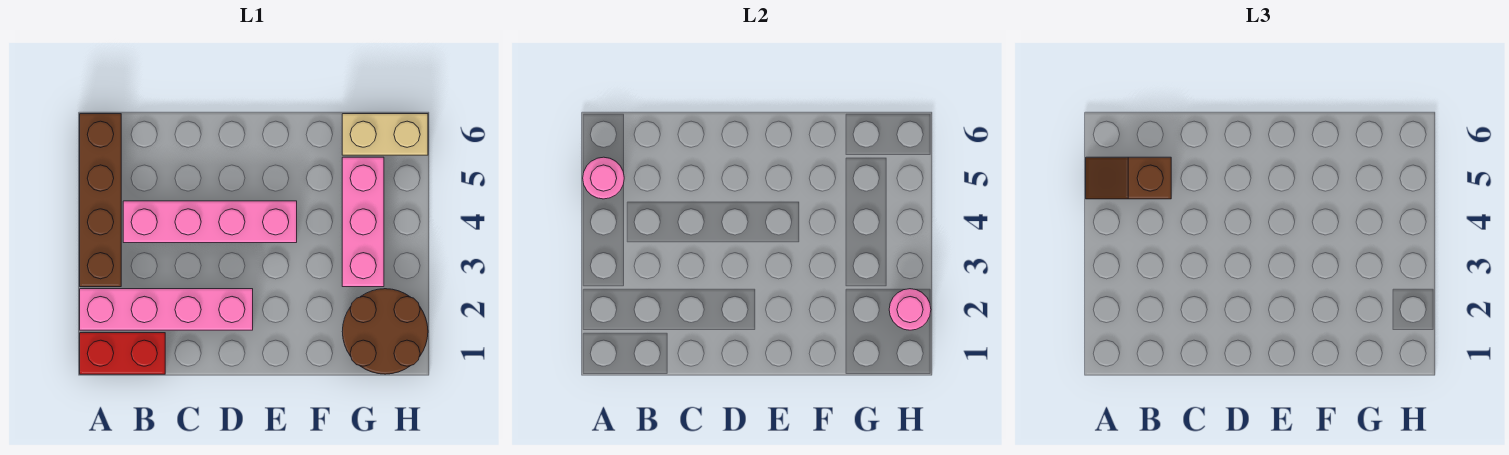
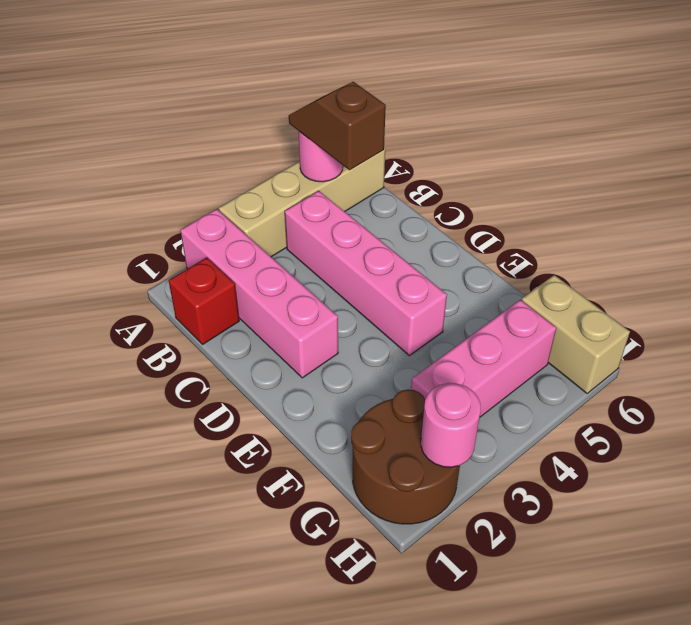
red 1x2 brick [80,333,165,374] -> red 1x1 brick [169,257,239,344]
brown 1x4 brick [80,114,121,287] -> tan 1x4 brick [219,148,385,257]

